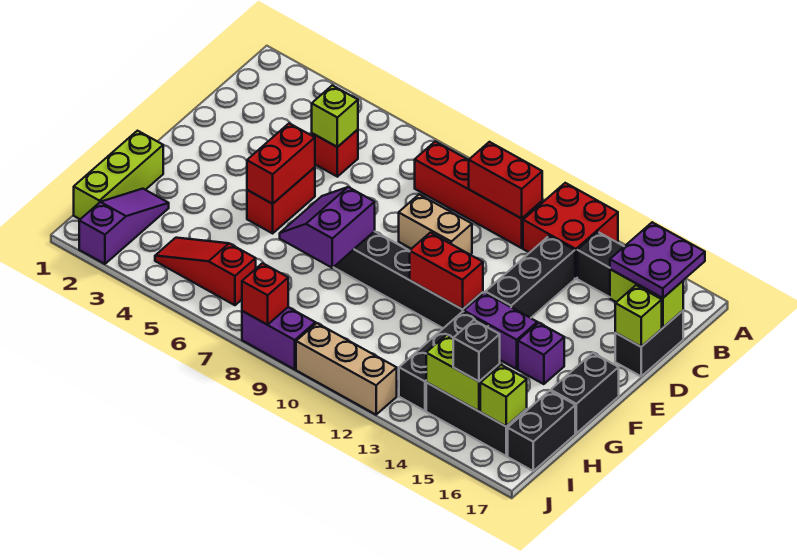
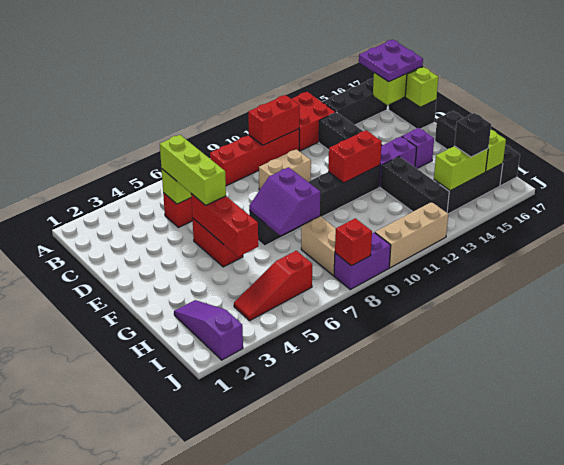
red 1x2 brick [247,123,315,204] -> red 1x3 brick [191,194,258,257]
lime 1x3 brick [74,131,163,219] -> lime 1x3 brick moved to [160,135,226,205]
none -> tan 1x2 brick [301,217,336,276]

